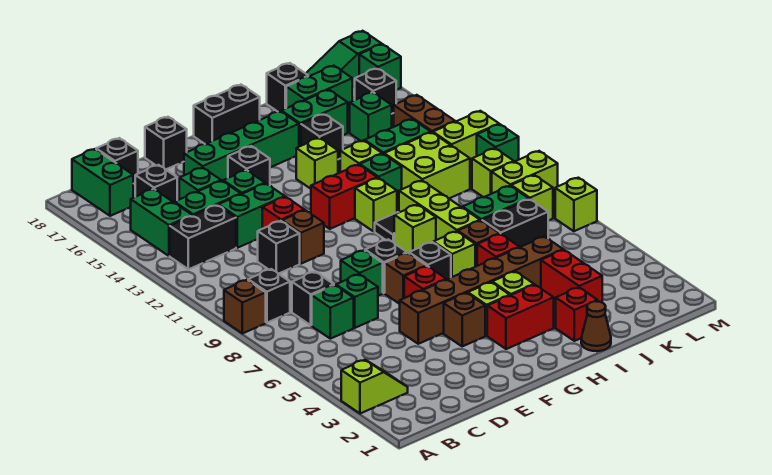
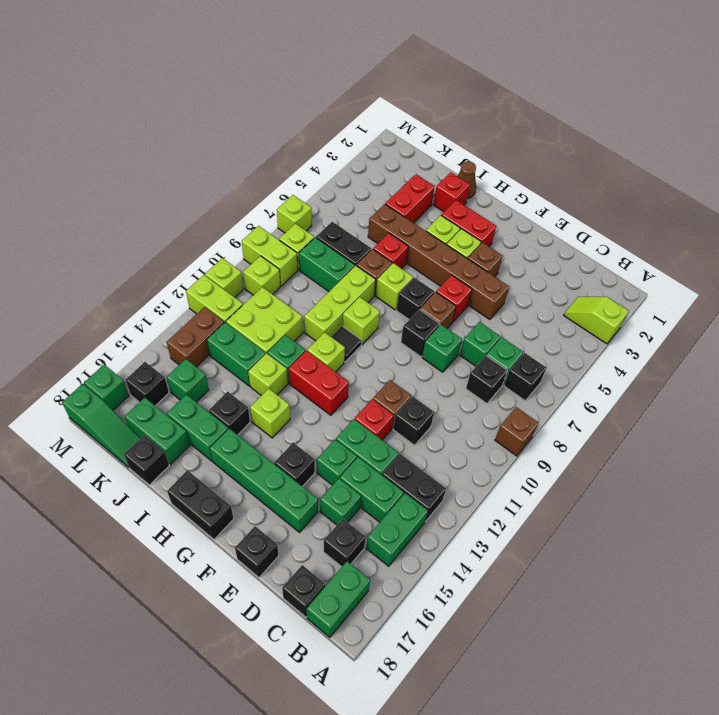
black 1x1 brick [248,269,290,323] -> black 1x1 brick moved to [504,353,546,401]
green 1x1 brick [477,124,519,162] -> lime 1x1 brick [205,258,243,297]

